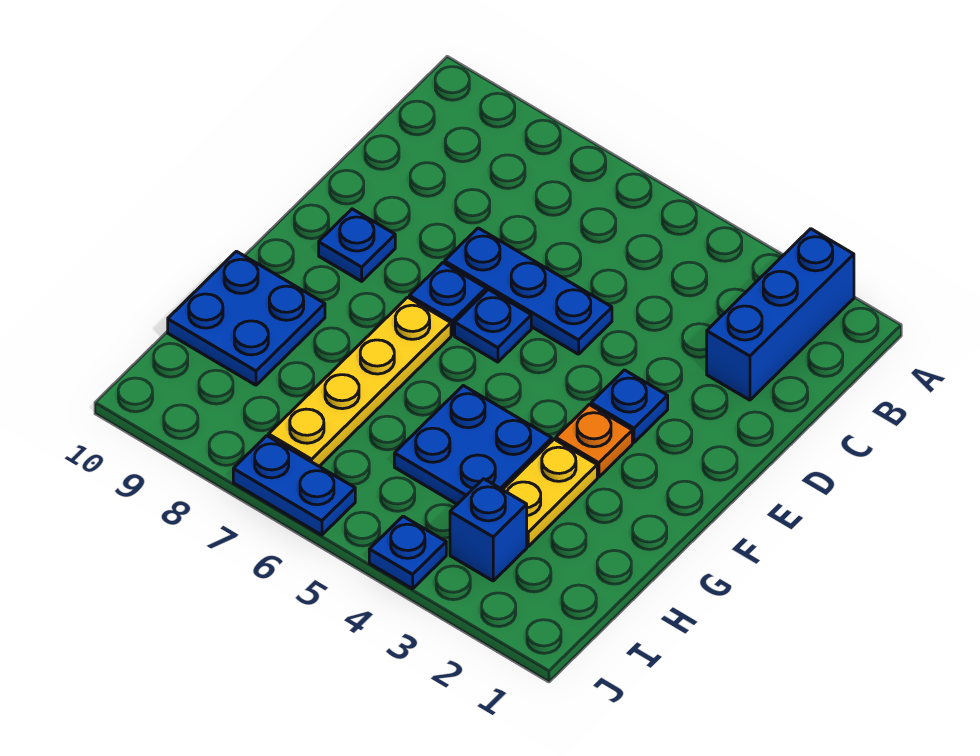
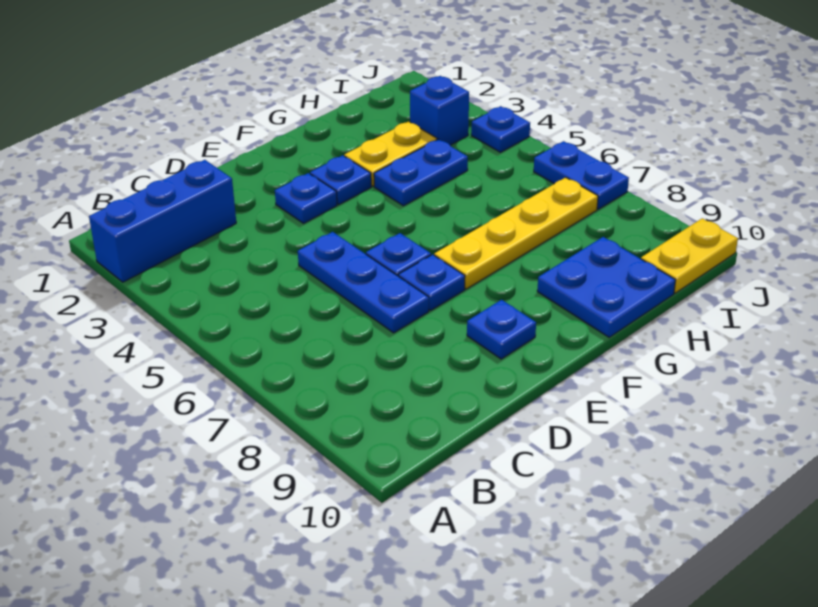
orange 1x1 plate [556,405,632,477] -> blue 1x1 plate [310,155,371,205]
blue 2x2 plate [394,386,552,504] -> blue 1x2 plate [374,139,468,206]
none -> yellow 1x2 plate [641,218,738,293]

